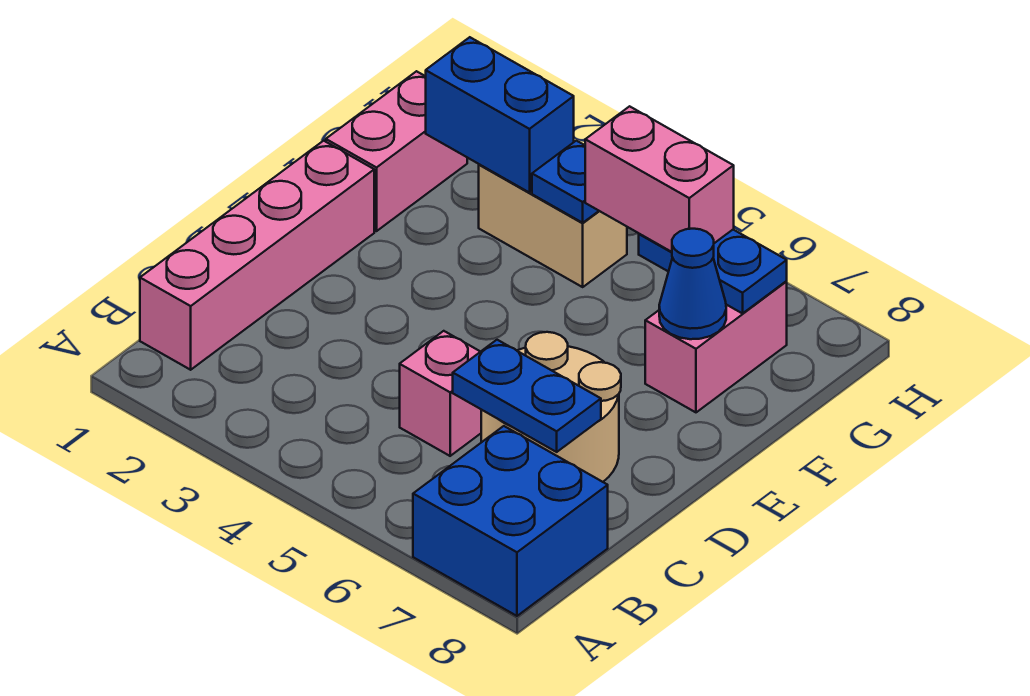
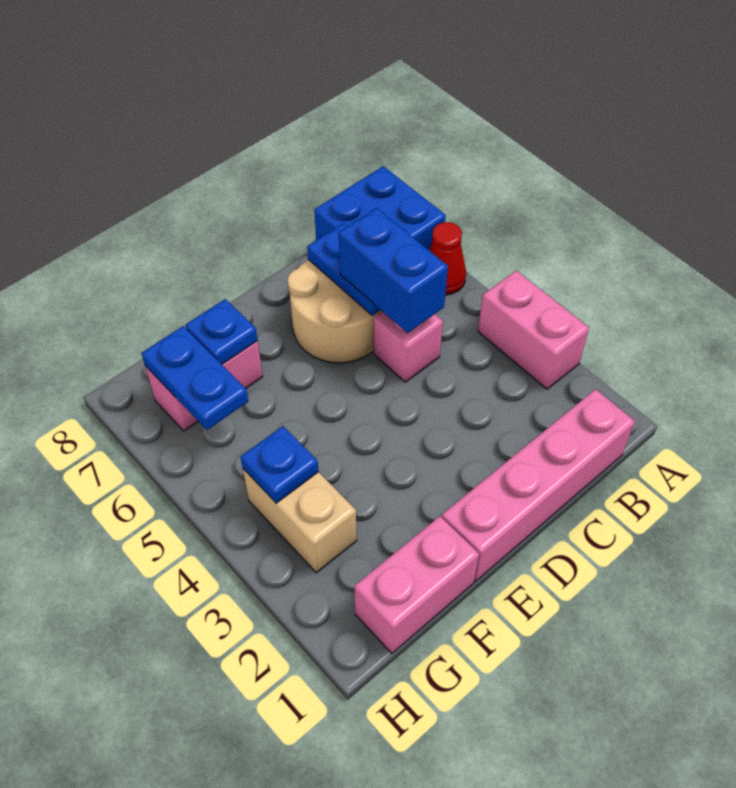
none -> red 1x1 cone [429,222,466,295]
blue 1x1 cone [659,229,726,339] -> blue 1x1 plate [185,299,258,364]
blue 1x2 brick [426,37,574,193] -> blue 1x2 brick moved to [339,208,448,333]
pink 1x2 brick [585,106,734,252] -> pink 1x2 brick moved to [478,271,589,389]

